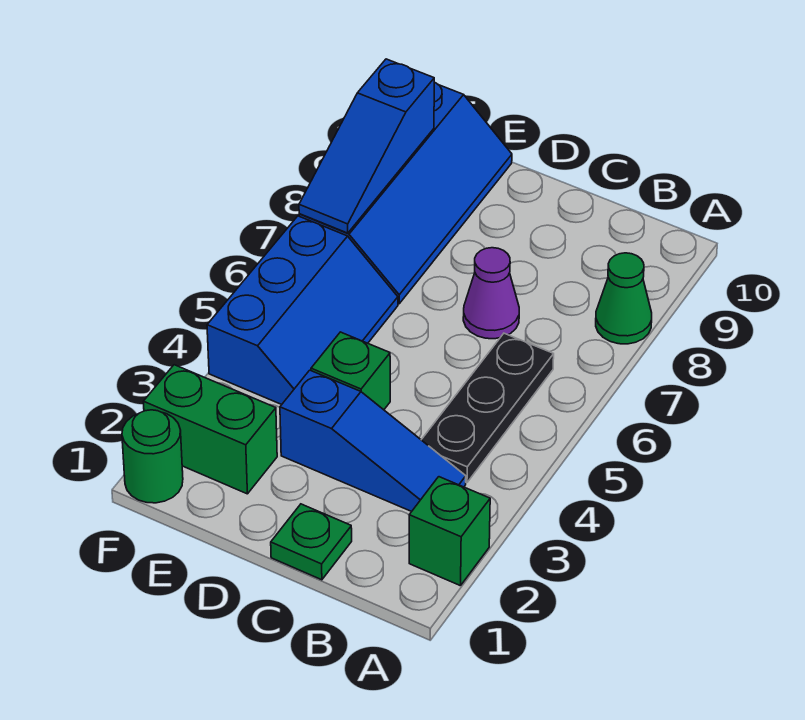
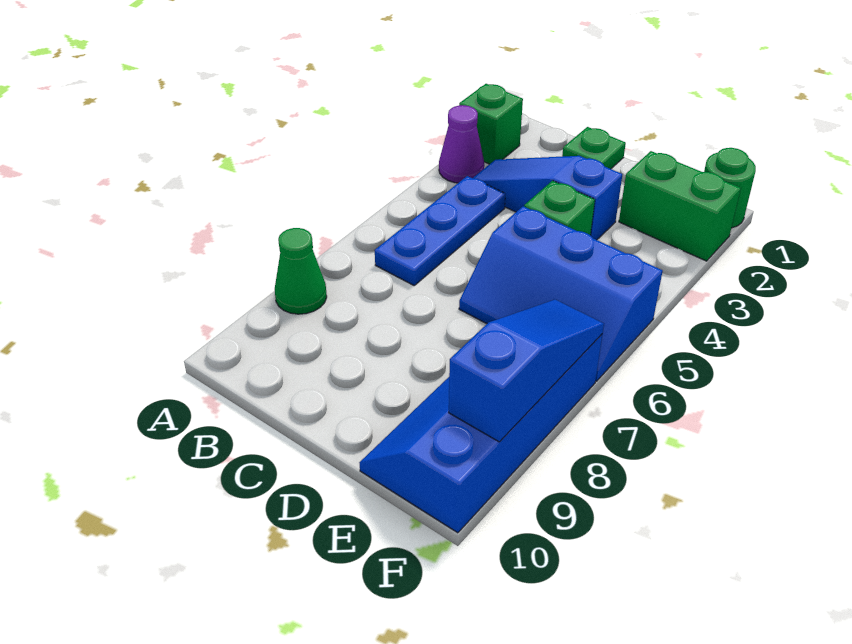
black 1x3 plate [421,333,554,483] -> blue 1x3 plate [375,176,505,285]
purple 1x1 cone [463,248,519,339] -> purple 1x1 cone moved to [439,105,484,183]
blue 2x3 slope [207,216,398,405] -> blue 2x3 slope turned to [459,206,663,381]

